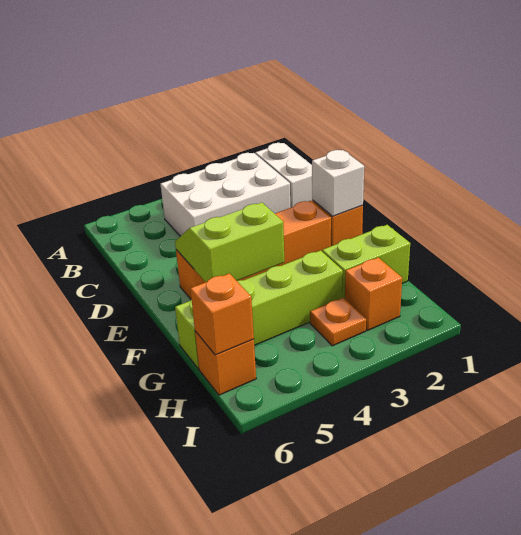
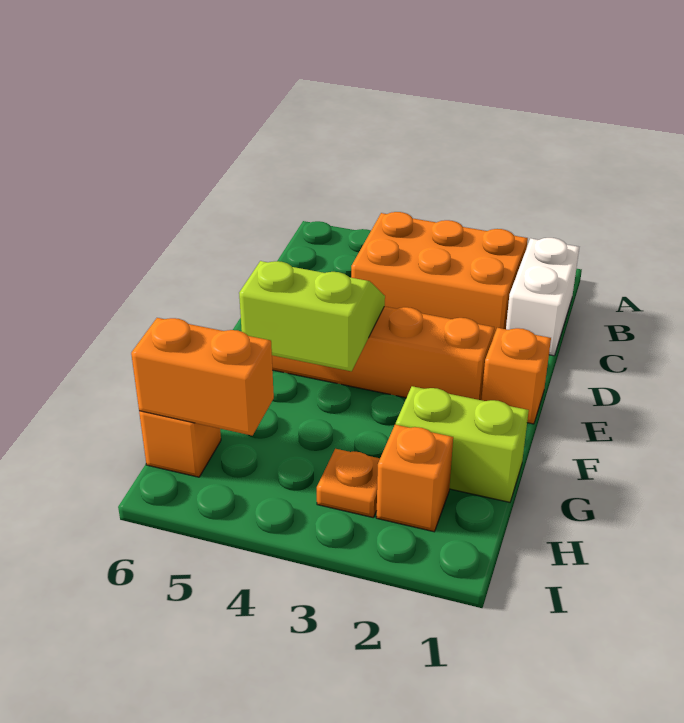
white 2x3 brick [160,153,290,236] -> orange 2x3 brick [351,212,528,335]
white 1x1 brick [312,150,364,216] -> none
lime 1x4 brick [175,250,343,369] -> none
orange 1x1 brick [190,273,254,355] -> orange 1x2 brick [131,318,274,436]

